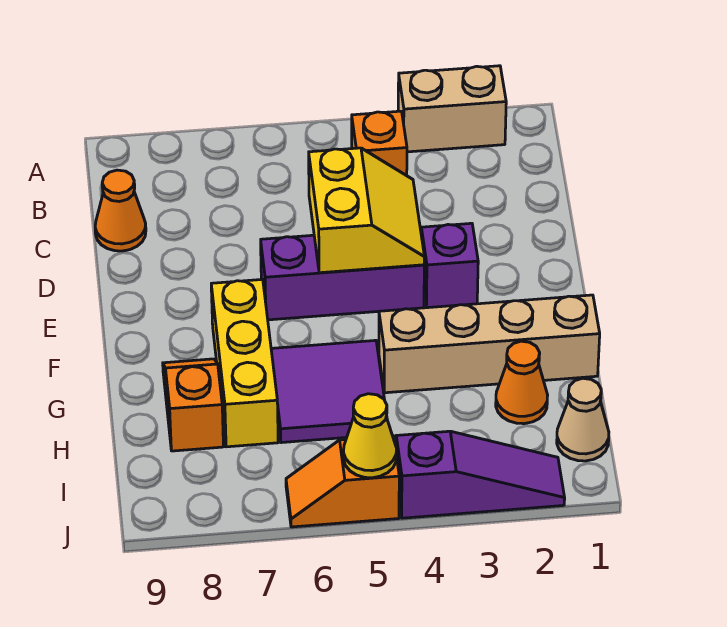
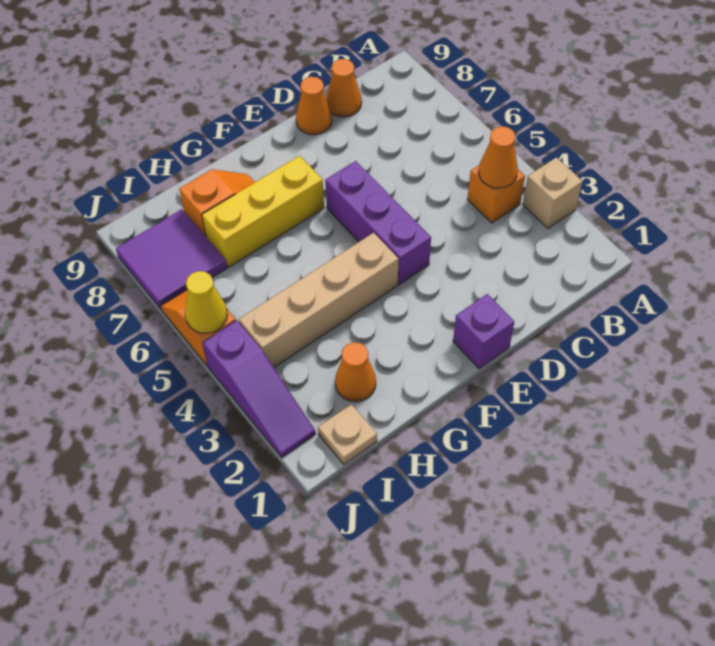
tan 1x2 brick [398,66,506,152] -> tan 1x1 brick [523,157,582,228]
none -> orange 1x1 cone [479,126,518,188]
yellow 2x2 slope [309,148,425,273] -> none
none -> orange 1x1 cone [296,77,332,135]
purple 1x1 brick [421,223,478,308] -> purple 1x1 brick moved to [453,294,514,369]
tan 1x4 brick [379,295,600,393] -> tan 1x4 brick turned to [239,233,399,367]
purple 2x2 tile [271,340,387,443] -> purple 2x2 tile moved to [116,209,227,309]
tan 1x1 cone [557,378,609,461] -> tan 1x1 plate [318,404,377,464]

